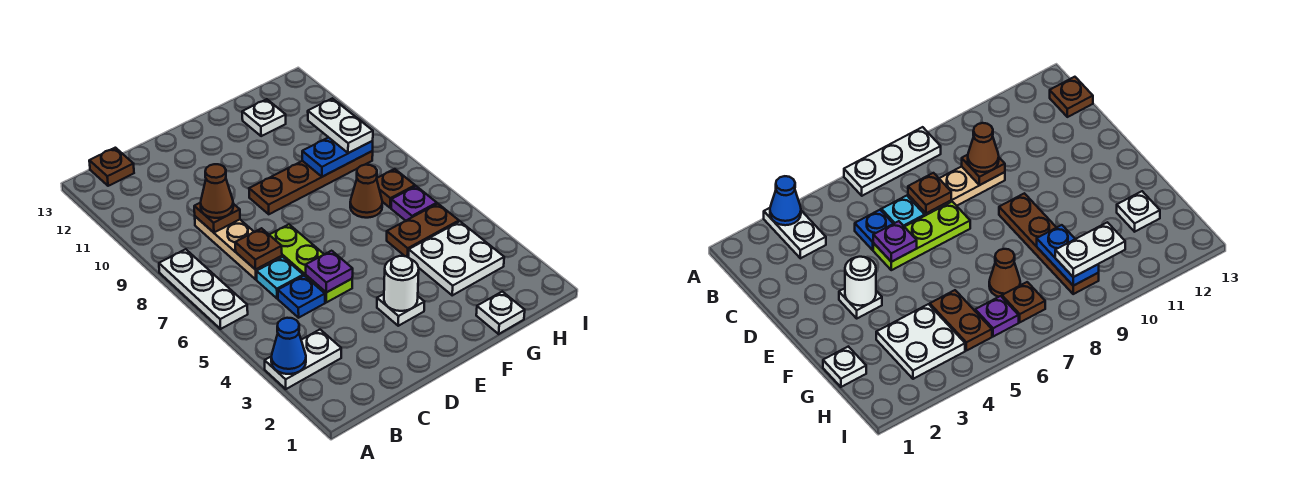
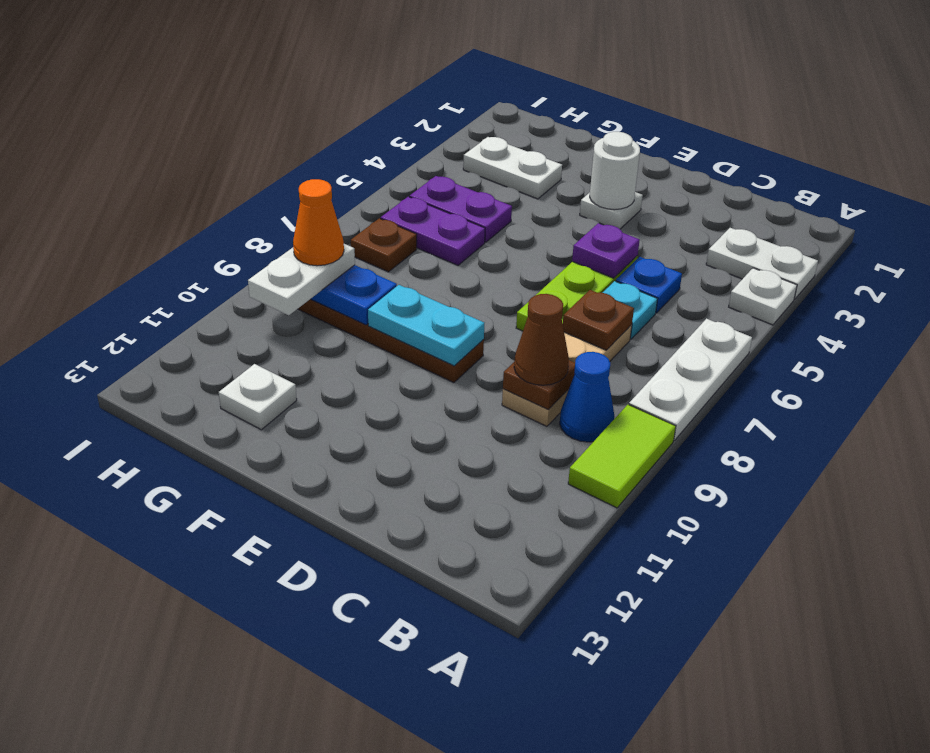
blue 1x1 cone [271,318,306,374] -> blue 1x1 cone moved to [560,352,614,442]
none -> lime 1x2 tile [568,405,676,508]
brown 1x1 plate [89,148,134,186] -> none
none -> cyan 1x2 plate [368,285,484,366]
white 1x1 plate [476,292,525,334] -> white 1x1 plate moved to [729,268,797,325]
white 2x2 plate [408,222,504,295] -> white 1x2 plate [463,137,562,199]
brown 1x2 plate [387,204,459,257] -> purple 1x2 plate [410,176,512,242]
brown 1x1 cone [350,165,382,218] -> none
purple 1x1 plate [391,186,437,221] -> purple 1x2 plate [381,197,485,265]
none -> orange 1x1 cone [293,179,344,266]

